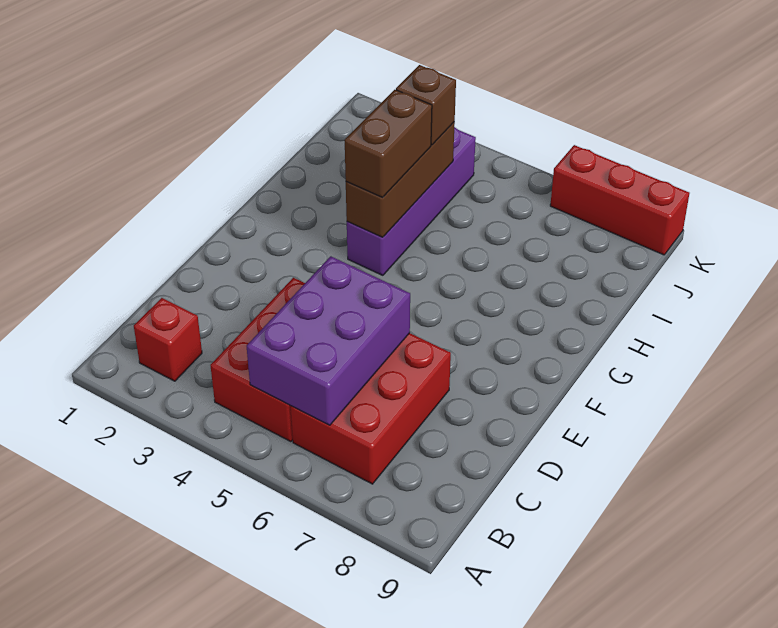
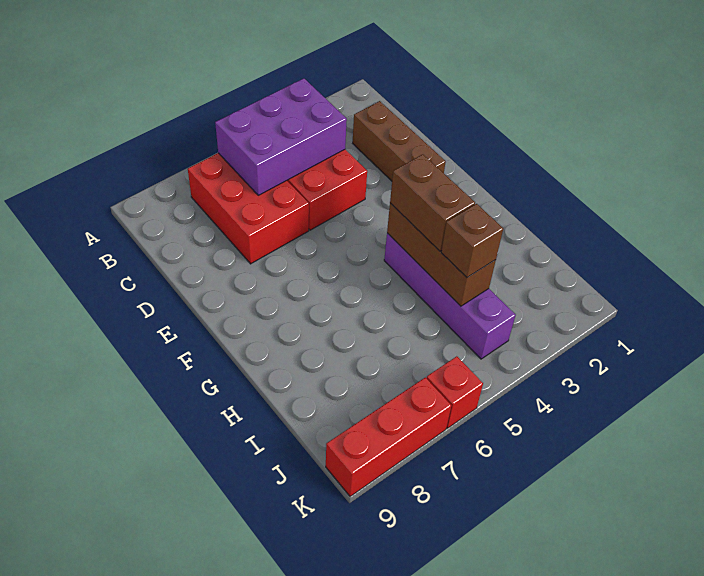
red 1x1 brick [134,298,202,381] -> red 1x1 brick moved to [427,356,483,428]
purple 2x3 brick [247,256,410,425] -> purple 2x3 brick turned to [215,78,347,195]
none -> brown 1x3 brick [353,101,446,181]

